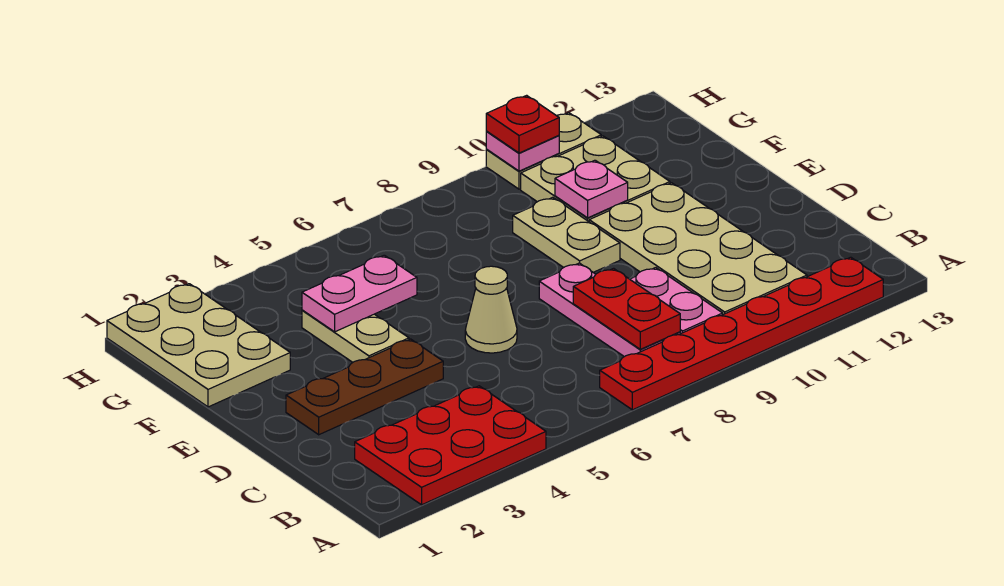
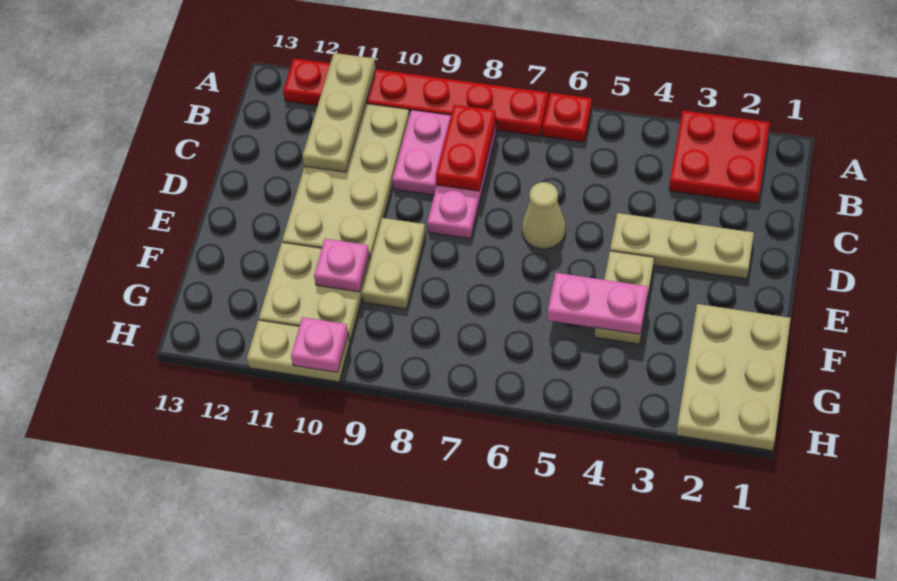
red 2x3 plate [355,386,546,505] -> red 2x2 plate [669,111,770,203]
none -> tan 1x3 plate [303,53,376,172]
brown 1x3 plate [286,339,443,435] -> tan 1x3 plate [610,213,754,279]
red 1x1 plate [486,95,559,153] -> red 1x1 plate moved to [543,93,592,142]

